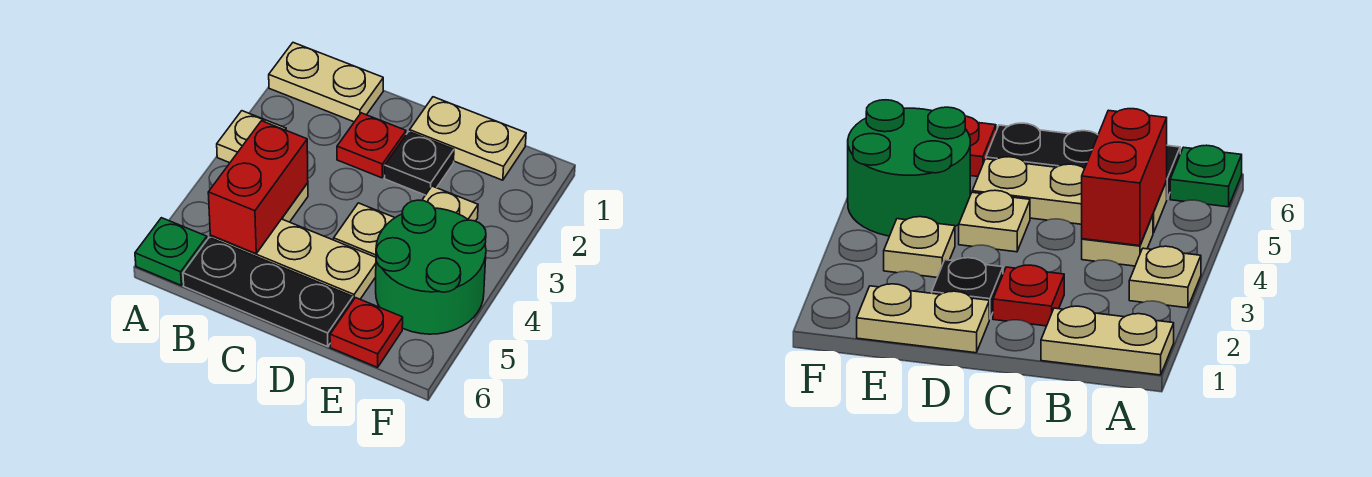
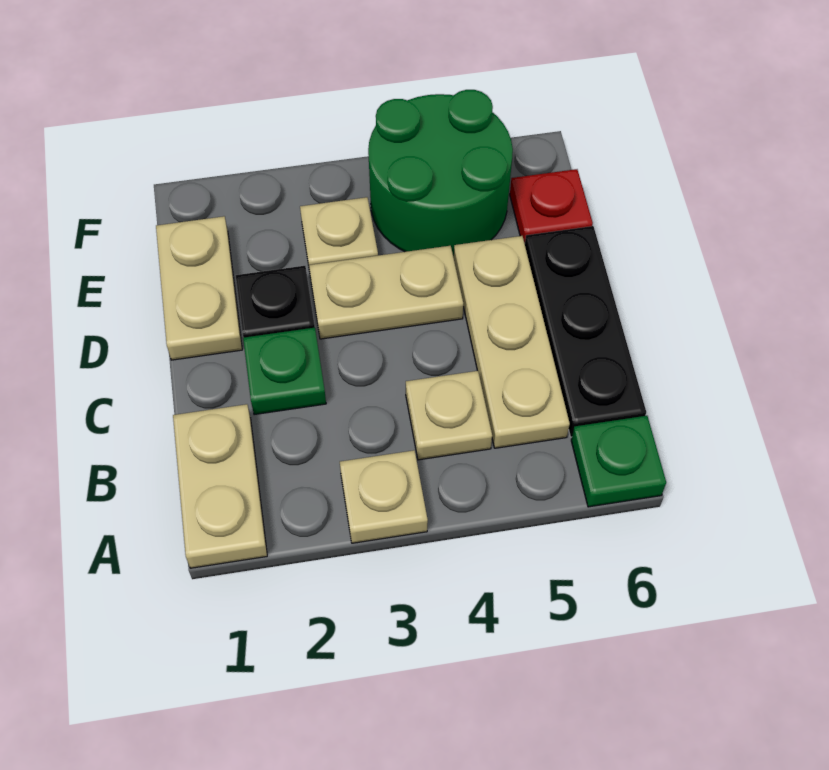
red 1x2 brick [208,121,308,254] -> none
red 1x1 plate [337,113,406,178] -> green 1x1 plate [243,328,326,415]
tan 1x1 plate [334,203,395,257] -> tan 1x2 plate [309,246,463,339]

